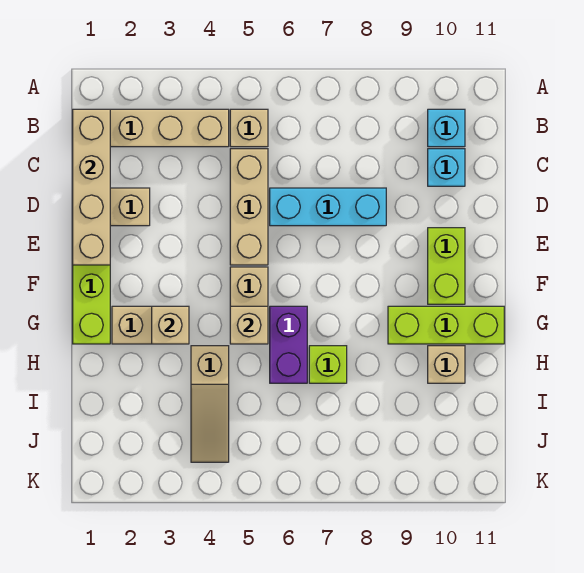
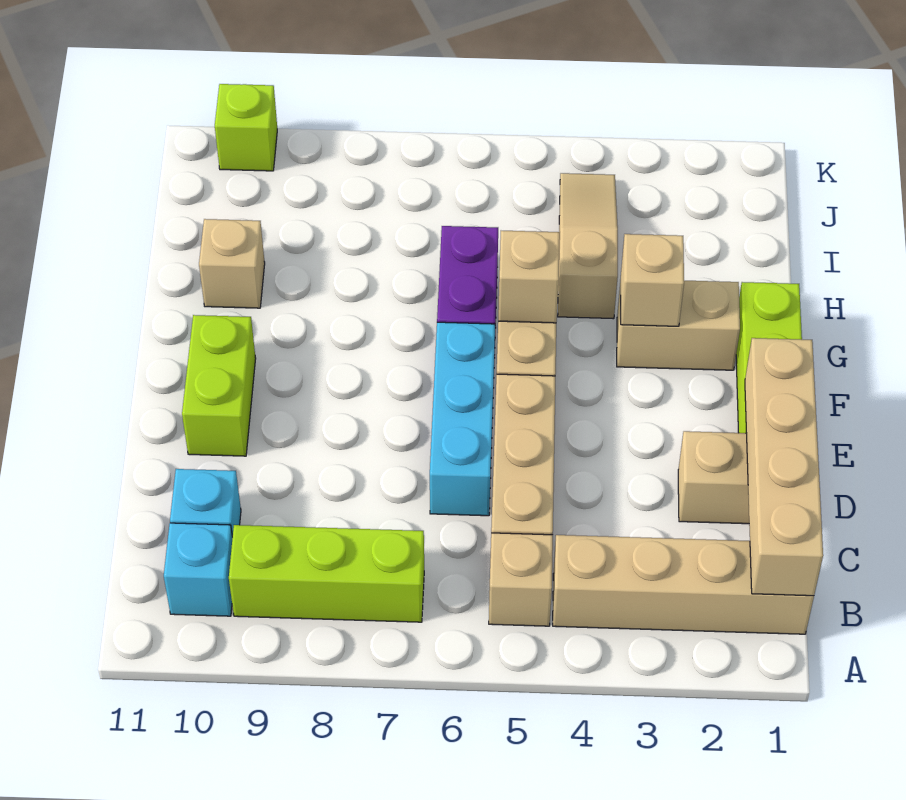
cyan 1x3 brick [270,188,386,226] -> cyan 1x3 brick turned to [430,322,495,516]
lime 1x3 brick [388,306,504,344] -> lime 1x3 brick moved to [229,525,424,622]
lime 1x1 brick [309,346,347,383] -> lime 1x1 brick moved to [215,84,277,171]

